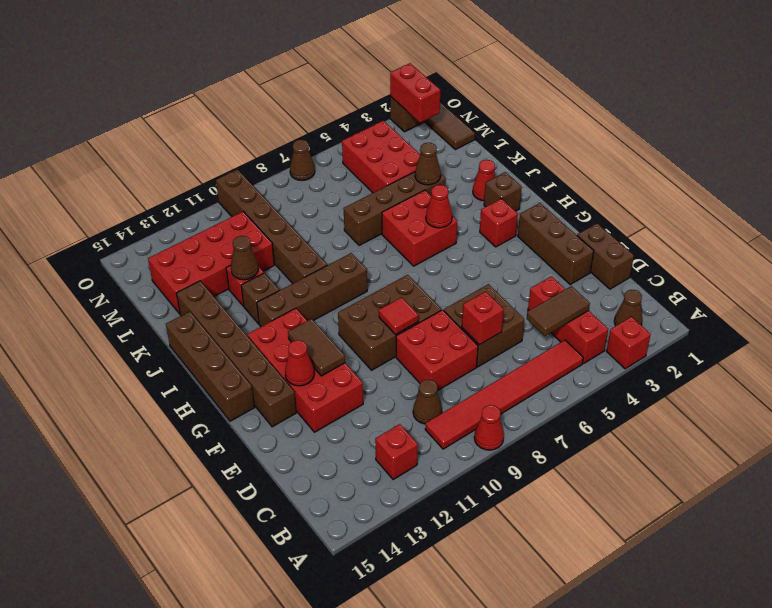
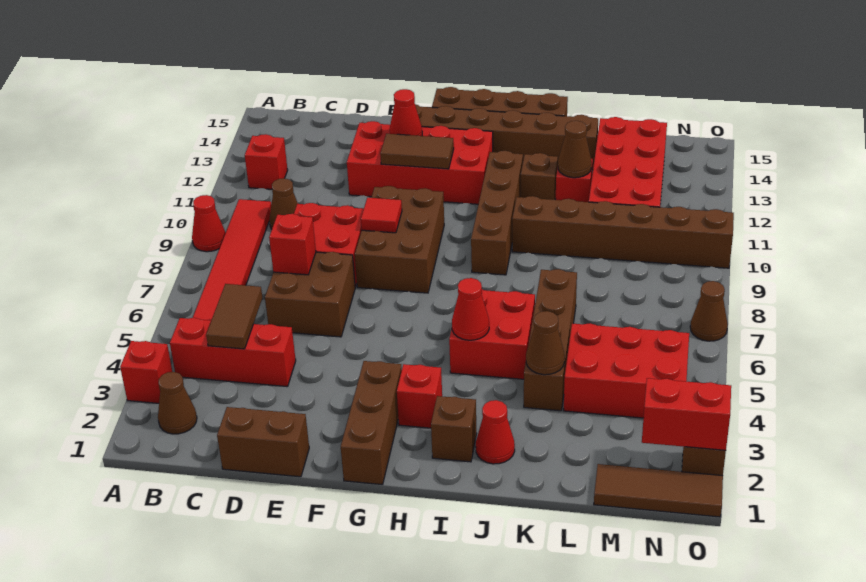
brown 1x3 brick [518,203,594,284] -> brown 1x3 brick turned to [341,361,402,485]

